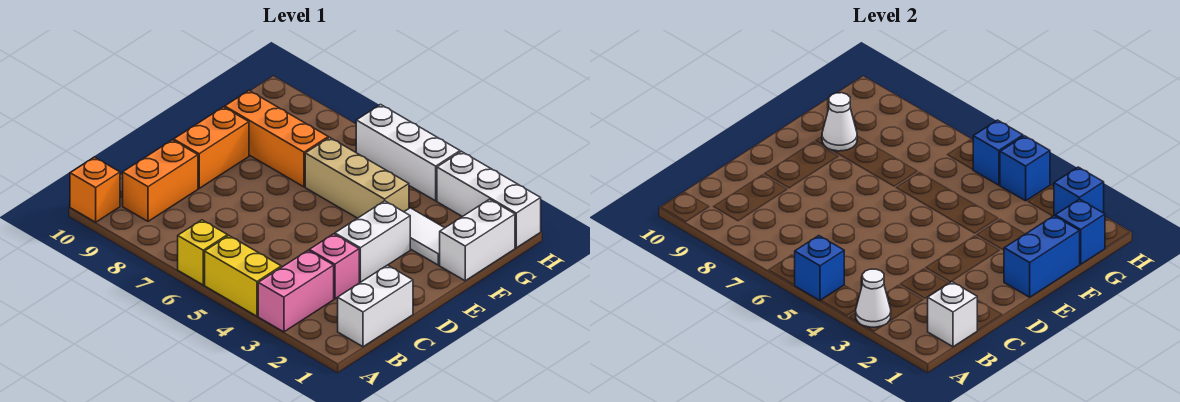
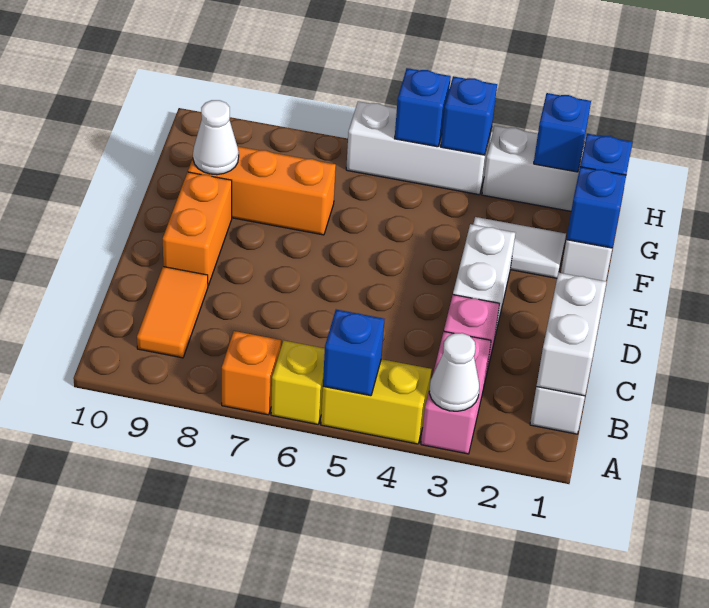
orange 1x1 brick [70,157,120,222] -> orange 1x1 brick moved to [222,331,281,415]
white 1x1 brick [928,282,977,347] -> white 1x2 brick [536,273,607,396]
orange 1x2 brick [123,140,198,221] -> orange 1x2 tile [137,267,208,358]
blue 1x2 brick [1004,216,1080,297] -> blue 1x1 brick [567,167,626,248]
tan 1x3 brick [305,137,409,218] -> none

